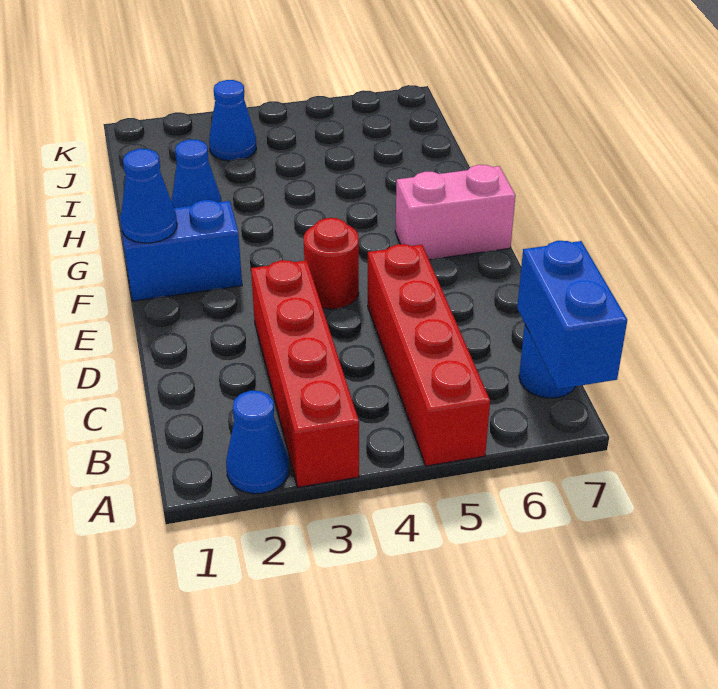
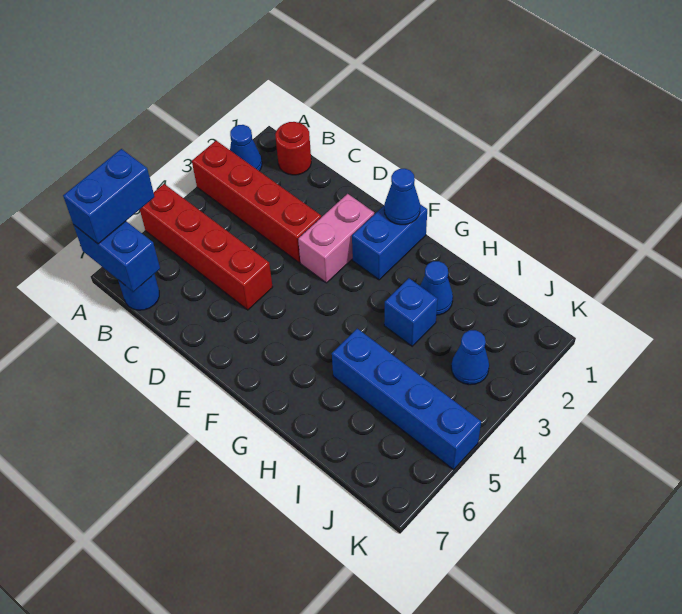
none -> blue 1x2 brick [63,149,154,244]
red 1x1 round brick [304,218,359,309] -> red 1x1 round brick moved to [275,122,311,175]
pink 1x2 brick [395,165,515,260] -> pink 1x2 brick moved to [298,194,374,283]
none -> blue 1x1 brick [384,278,438,346]
none -> blue 1x4 brick [332,329,481,470]

